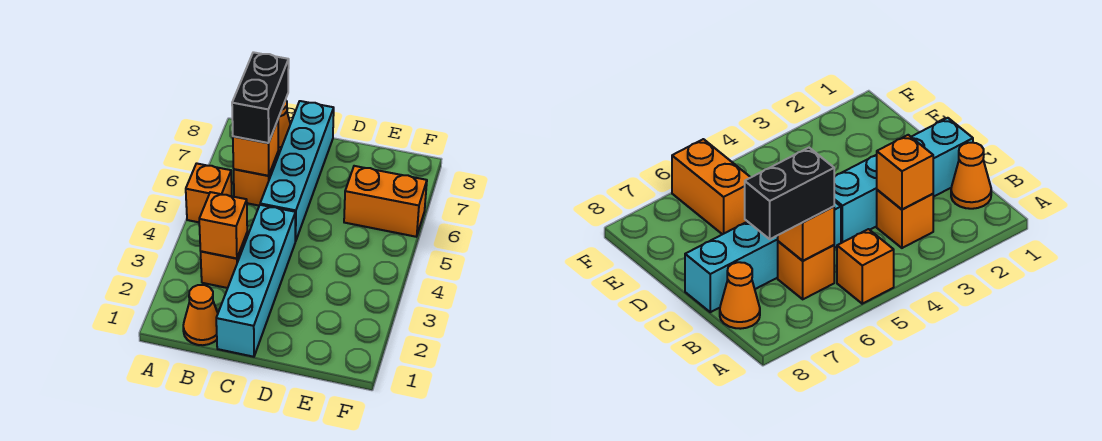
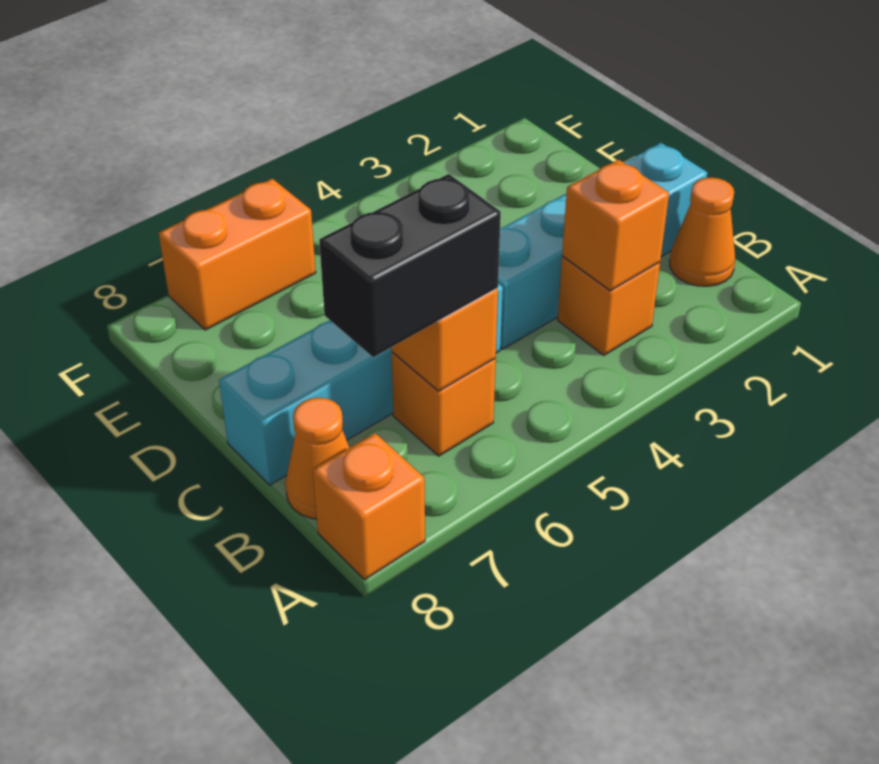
orange 1x1 brick [186,163,232,222] -> orange 1x1 brick moved to [313,433,425,580]
orange 1x2 brick [344,166,427,237] -> orange 1x2 brick turned to [159,179,316,330]

